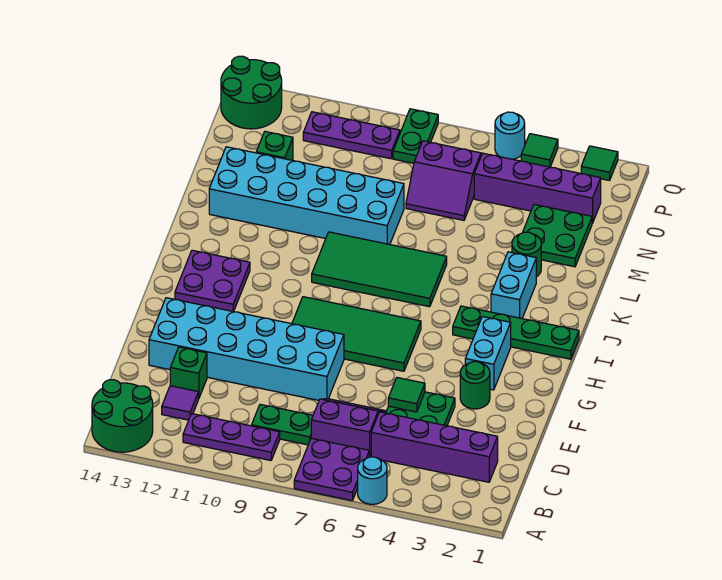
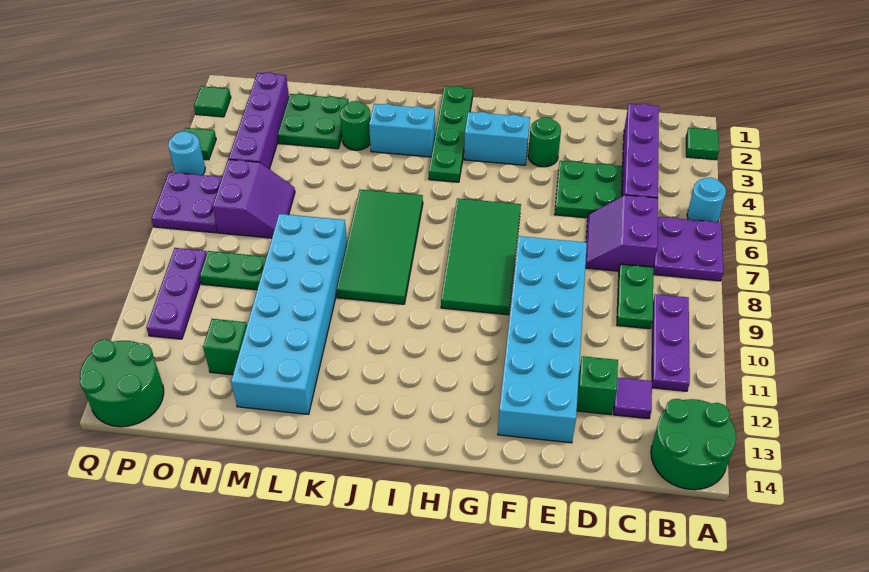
green 1x1 tile [388,378,425,412] -> green 1x1 tile moved to [686,128,719,160]
purple 2x2 plate [175,250,250,312] -> purple 2x2 plate moved to [151,172,222,233]
green 1x2 plate [393,109,438,163] -> green 1x2 plate moved to [200,251,266,290]

